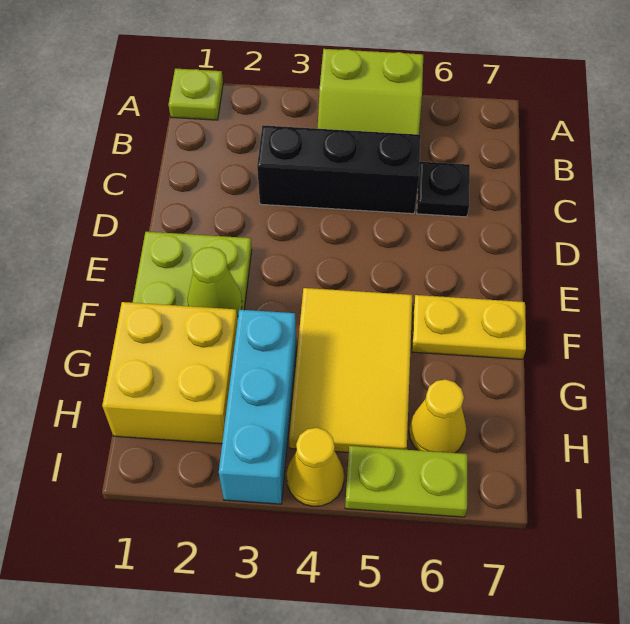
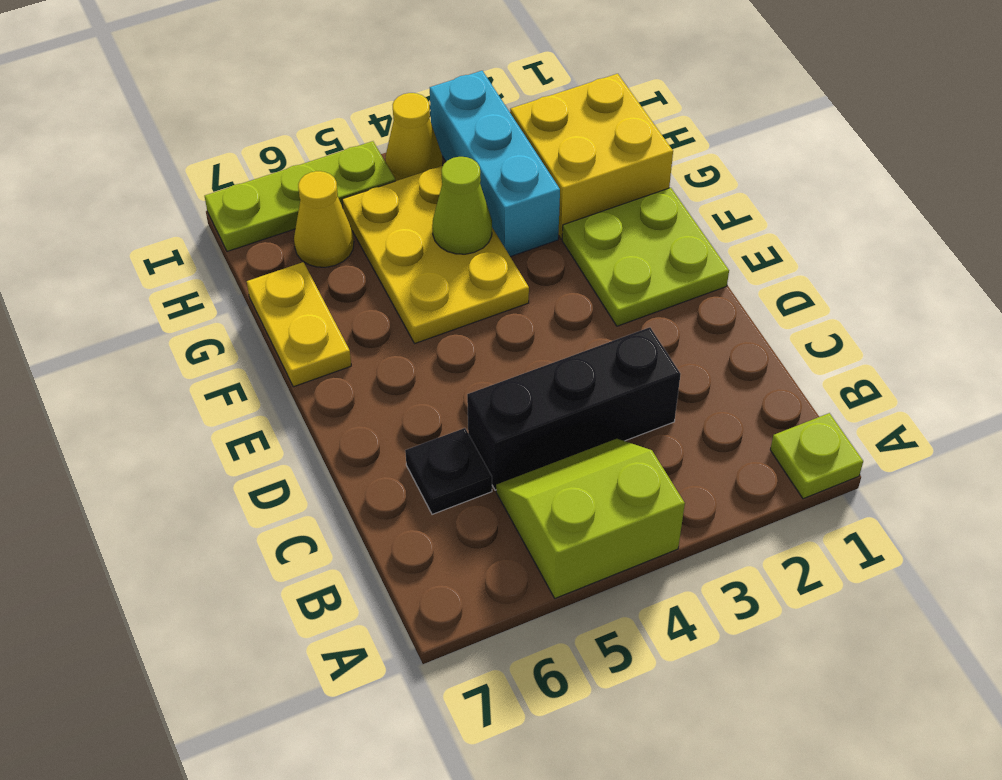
lime 1x1 cone [188,247,242,317] -> lime 1x1 cone moved to [432,157,492,254]
yellow 2x3 tile [289,288,412,453] -> yellow 2x3 plate [342,166,529,344]
yellow 1x2 plate [412,295,526,359] -> yellow 1x2 plate turned to [247,262,351,387]
lime 1x2 plate [345,446,468,517] -> lime 1x3 plate [205,141,395,251]

